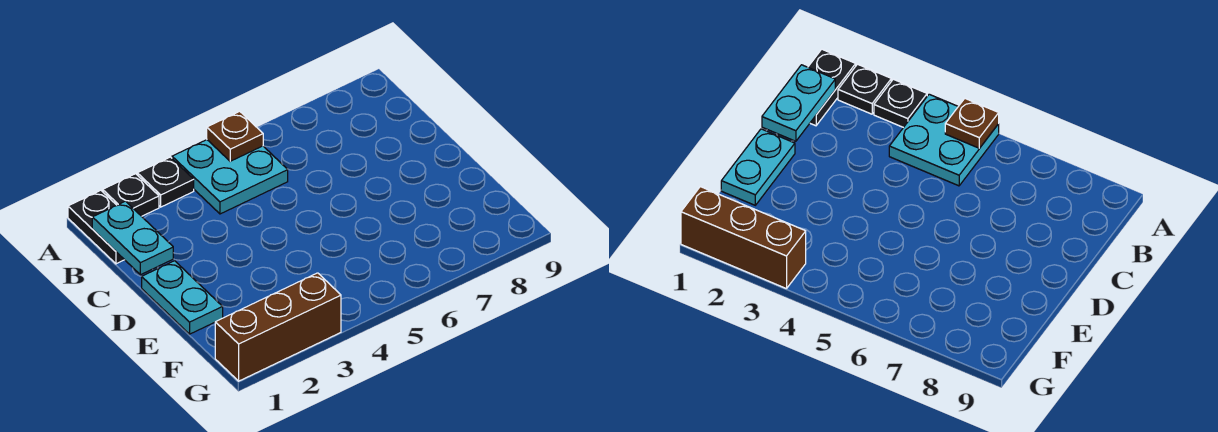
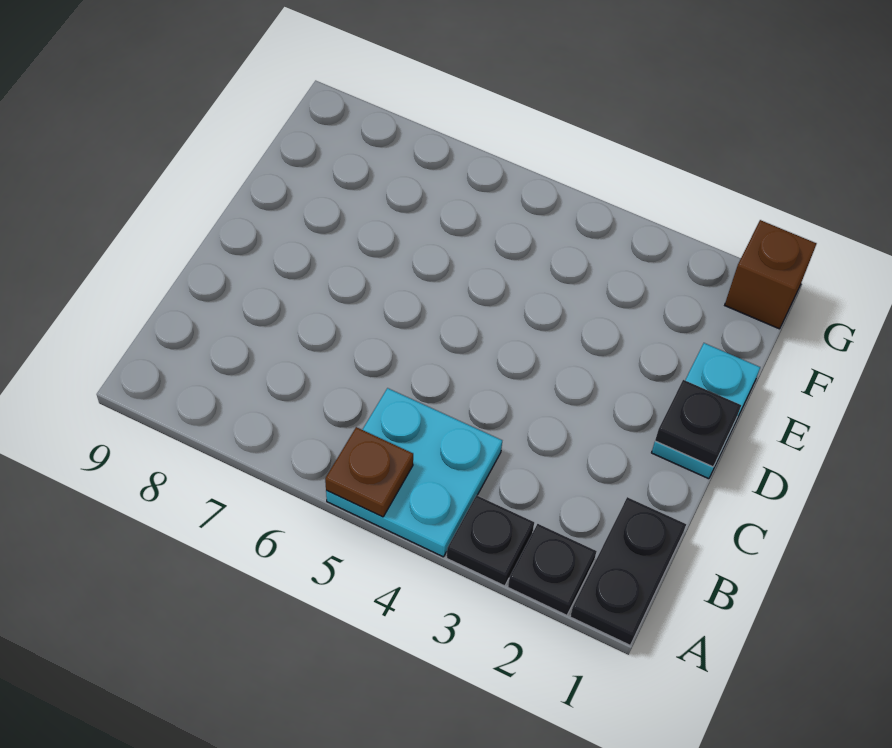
cyan 1x2 plate [92,201,173,275] -> none
none -> black 1x1 plate [655,380,741,467]
brown 1x3 brick [215,273,341,381] -> brown 1x1 brick [725,220,817,329]

